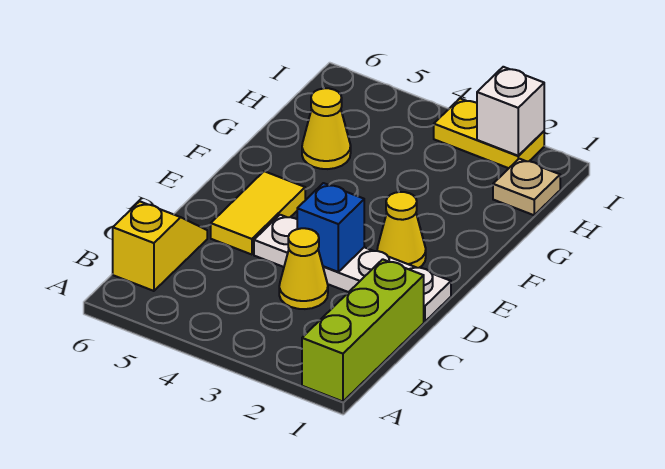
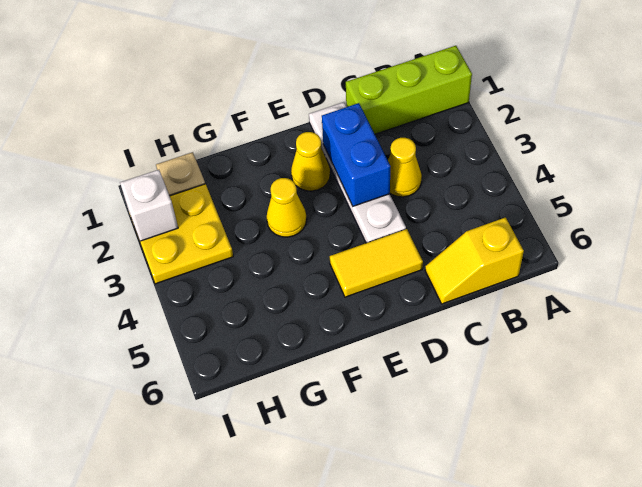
blue 1x1 brick [297,183,364,272] -> blue 1x2 brick [322,103,391,206]
yellow 1x1 cone [302,88,351,169] -> yellow 1x1 cone moved to [267,178,307,237]
yellow 1x2 plate [434,99,544,168] -> yellow 2x2 plate [130,184,233,284]

